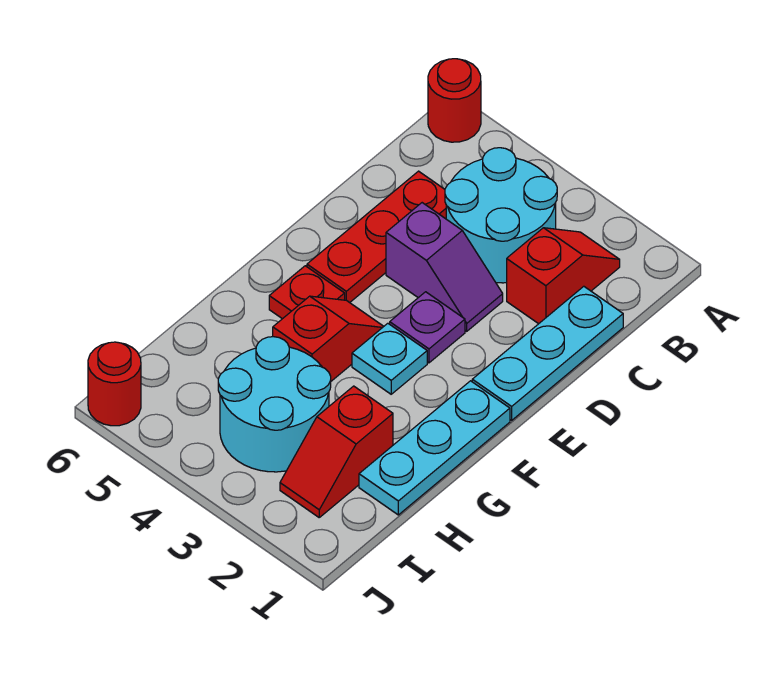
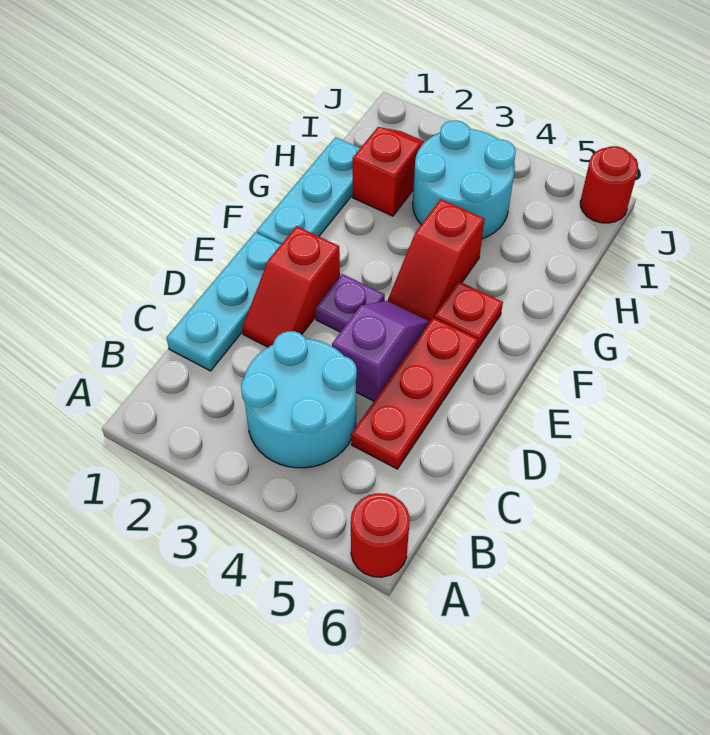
red 1x2 slope [507,228,620,324] -> red 1x2 slope moved to [242,226,340,347]
purple 1x2 slope [386,203,503,331] -> purple 1x2 slope turned to [332,301,430,401]
cyan 1x1 plate [352,323,427,394] -> none

